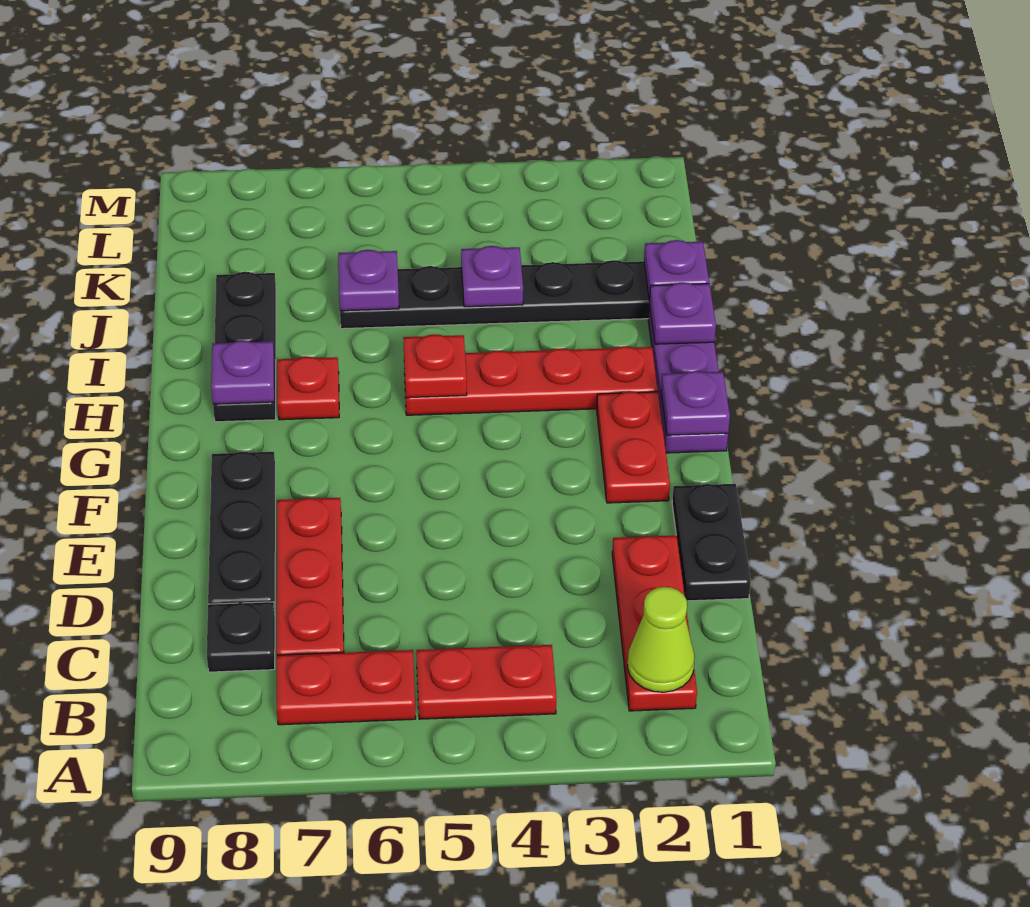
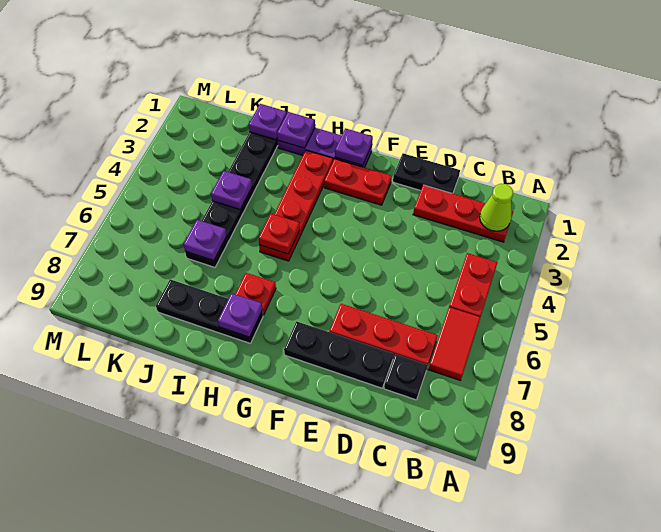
red 1x2 plate [277,650,416,725] -> red 1x2 tile [428,307,480,380]

